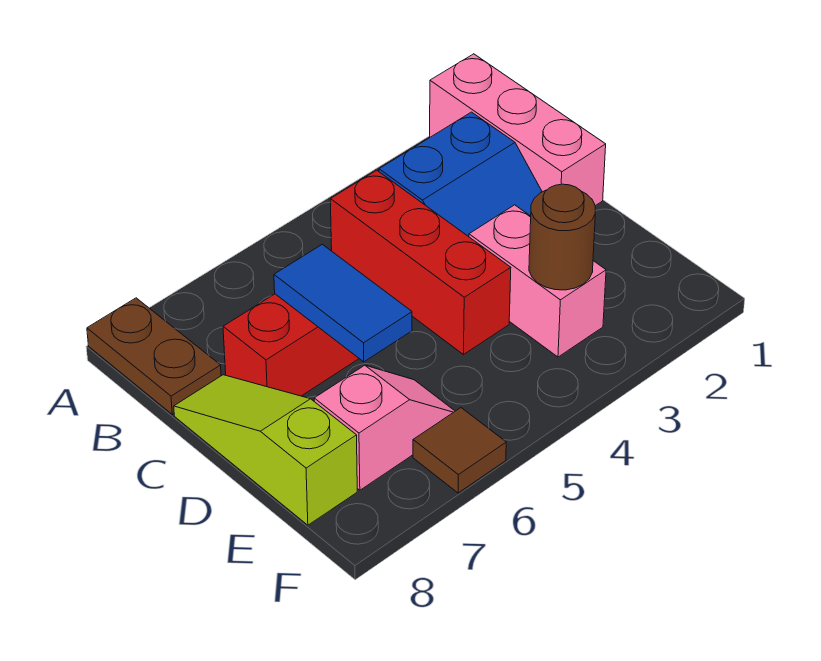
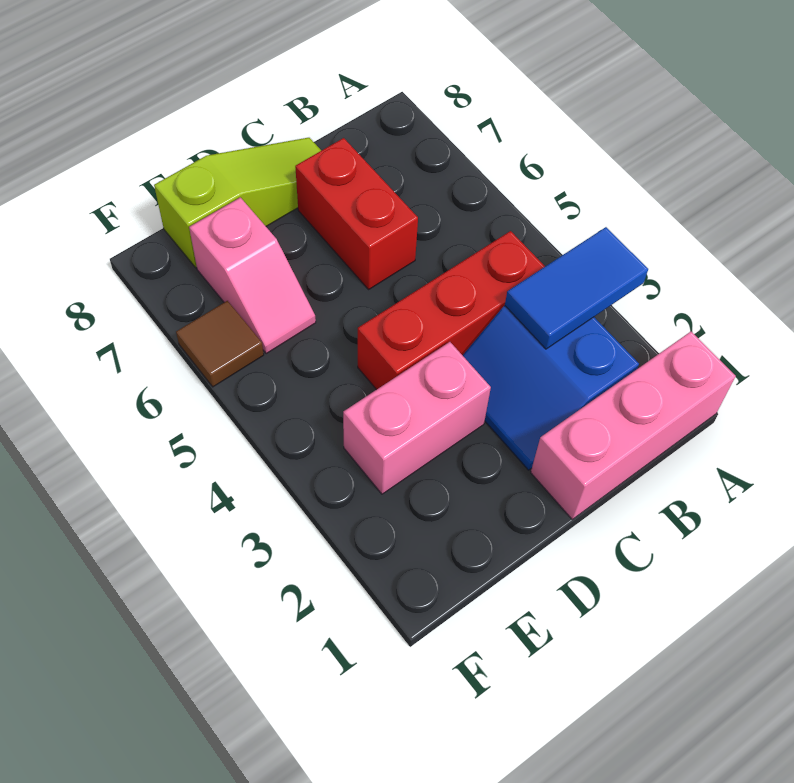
brown 1x2 plate [87,298,221,414] -> none
blue 1x2 tile [274,244,412,362] -> blue 1x2 tile moved to [505,227,648,349]
brown 1x1 round brick [529,184,595,290] -> none

